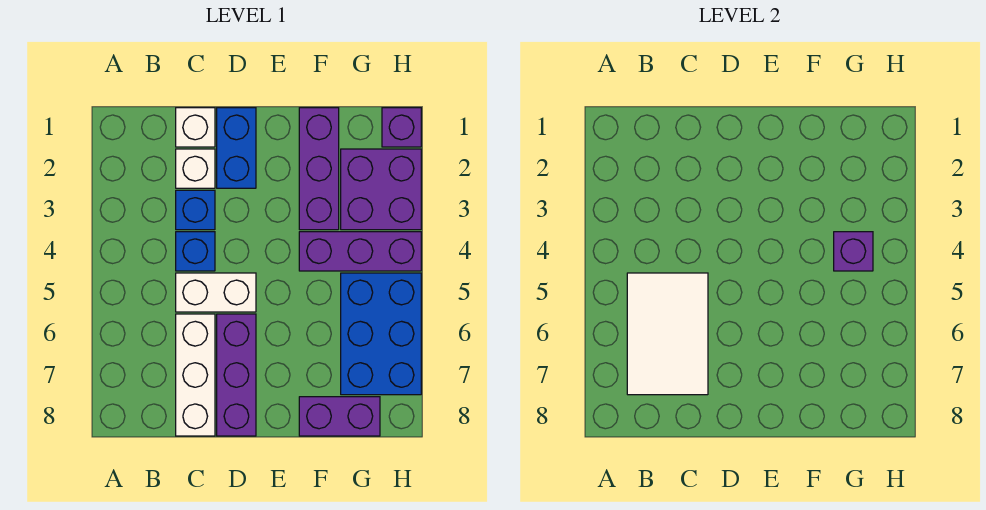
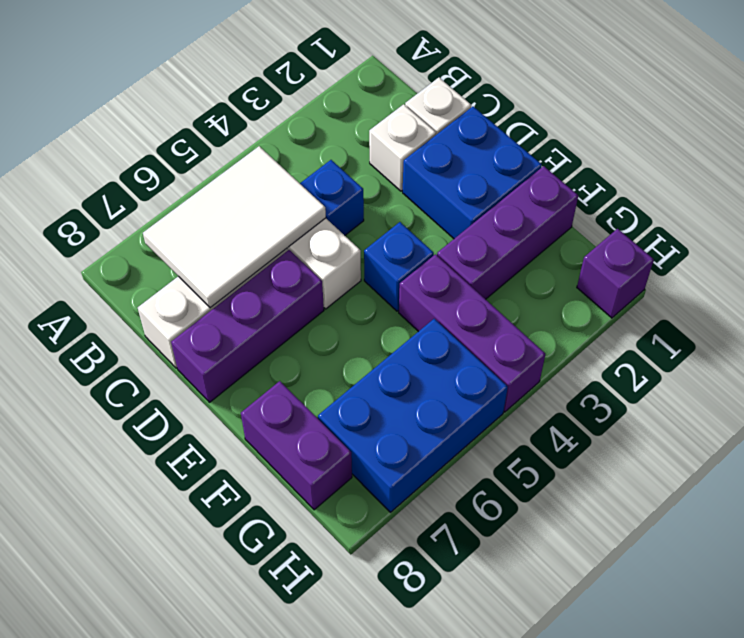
blue 1x1 brick [176,190,215,230] -> blue 1x1 brick moved to [364,222,434,311]
blue 1x2 brick [217,108,256,188] -> blue 2x2 brick [403,107,542,239]
purple 2x2 brick [341,149,421,230] -> none
purple 1x1 brick [834,232,873,271] -> none

